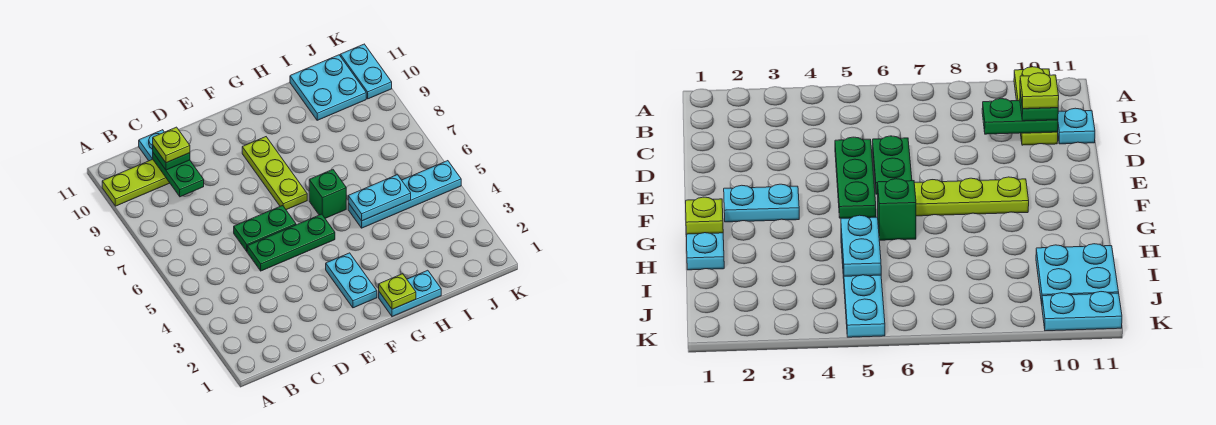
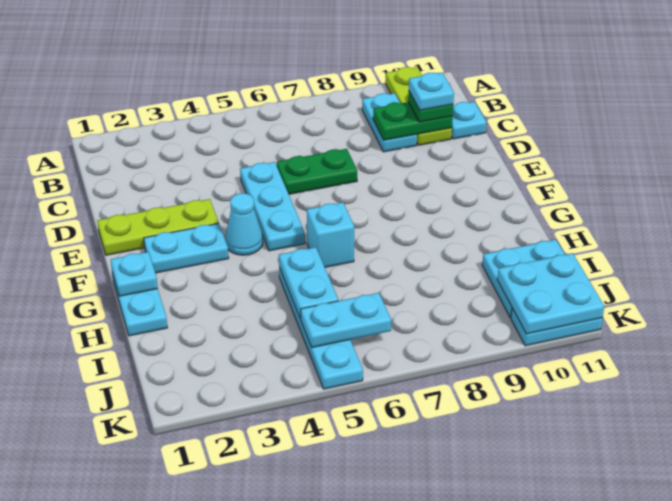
none -> cyan 1x2 plate [362,93,417,152]
lime 1x1 plate [153,127,190,163] -> cyan 1x1 plate [409,73,454,110]
green 1x3 plate [247,214,335,271] -> cyan 1x3 plate [240,162,305,251]
green 1x2 plate [234,205,296,251] -> green 1x2 plate turned to [277,149,357,194]
none -> cyan 1x1 cone [225,193,263,255]
lime 1x3 plate [242,137,307,210] -> lime 1x3 plate moved to [97,199,219,255]
lime 1x1 plate [379,274,416,309] -> cyan 1x1 plate [111,252,158,296]
green 1x1 brick [309,169,346,218] -> cyan 1x1 brick [307,202,354,267]
none -> cyan 1x2 plate [301,293,391,348]
none -> cyan 2x2 plate [497,253,604,334]

